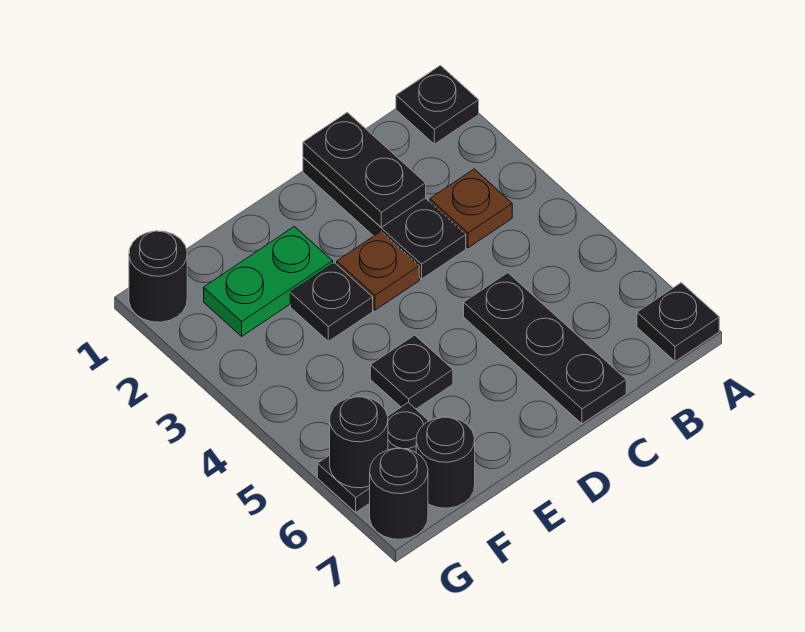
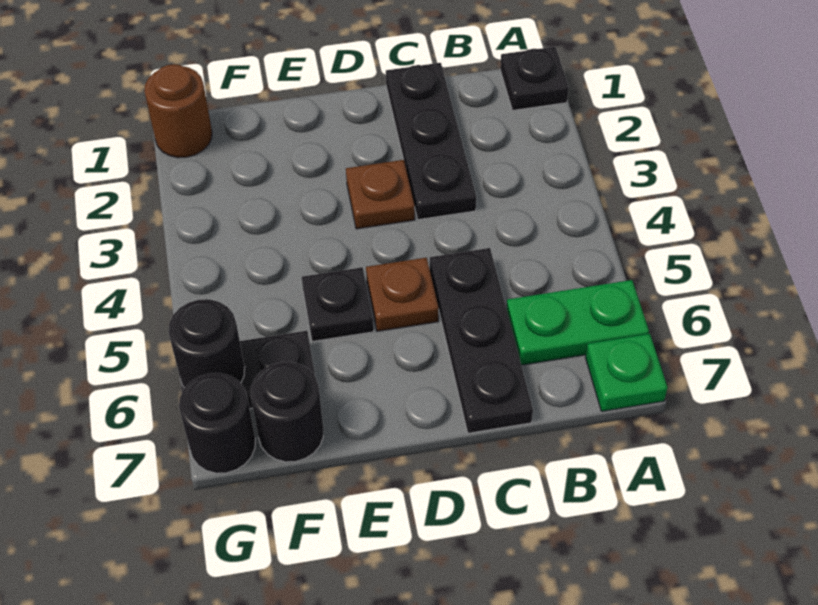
black 1x1 plate [637,283,719,361] -> green 1x1 plate [585,334,668,411]
brown 1x1 plate [430,169,512,248] -> brown 1x1 plate moved to [366,258,438,331]
black 1x2 plate [303,112,426,227] -> none
green 1x2 plate [204,226,333,336] -> green 1x2 plate moved to [506,280,649,365]
black 1x1 plate [290,263,373,341] -> none
black 1x1 round brick [129,231,187,322] -> brown 1x1 round brick [144,64,212,158]

